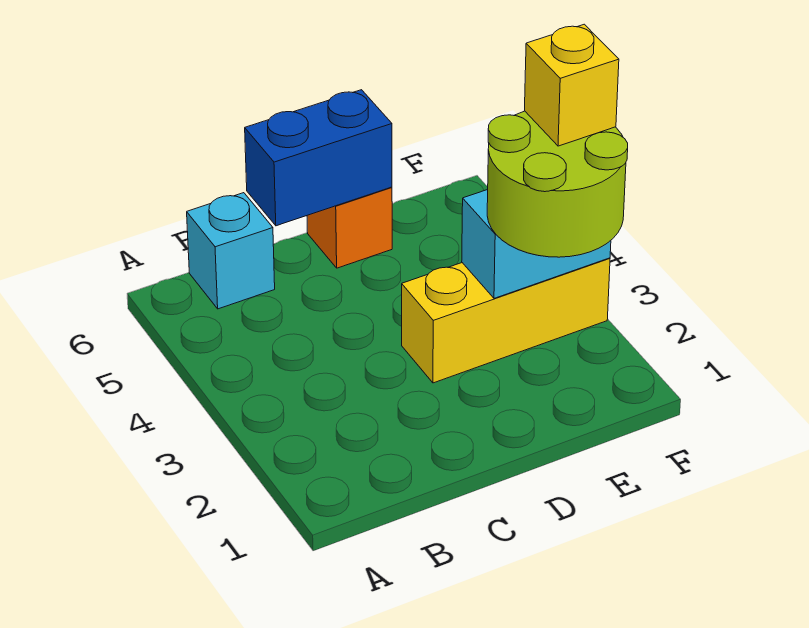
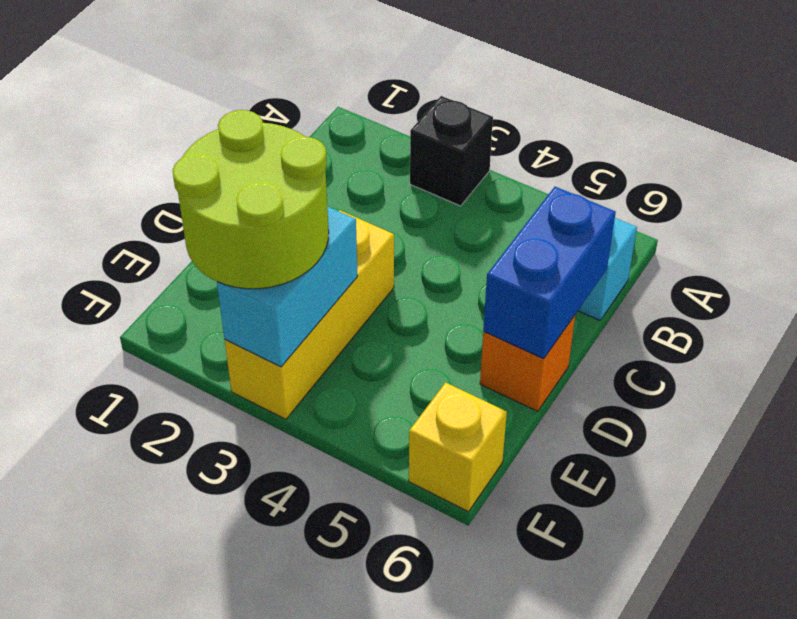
none -> black 1x1 brick [410,96,493,206]
yellow 1x1 brick [525,24,619,146] -> yellow 1x1 brick moved to [409,382,507,512]

